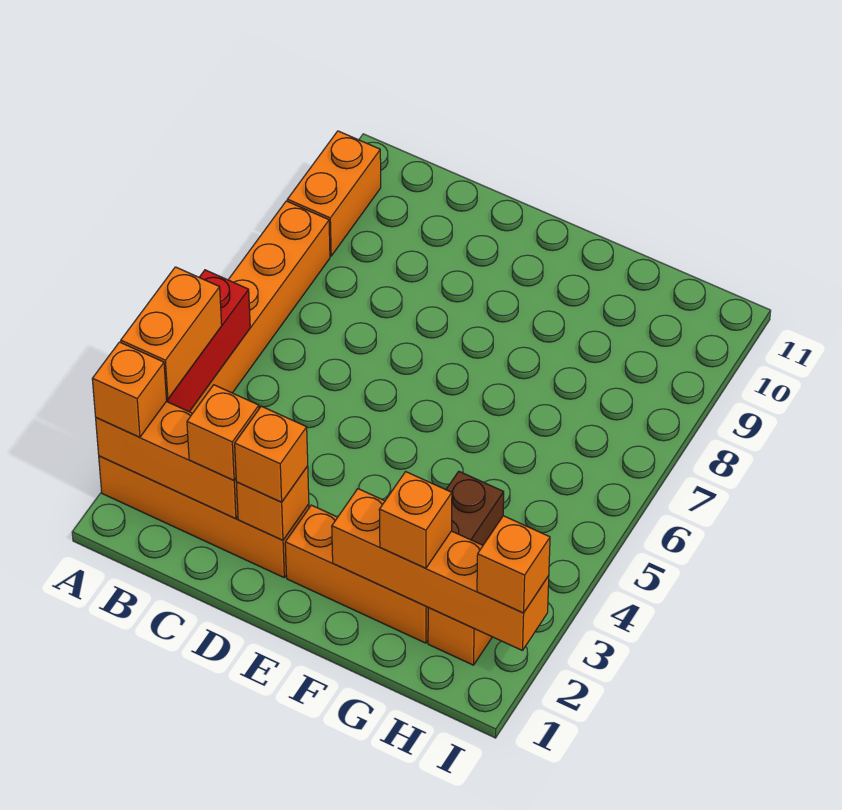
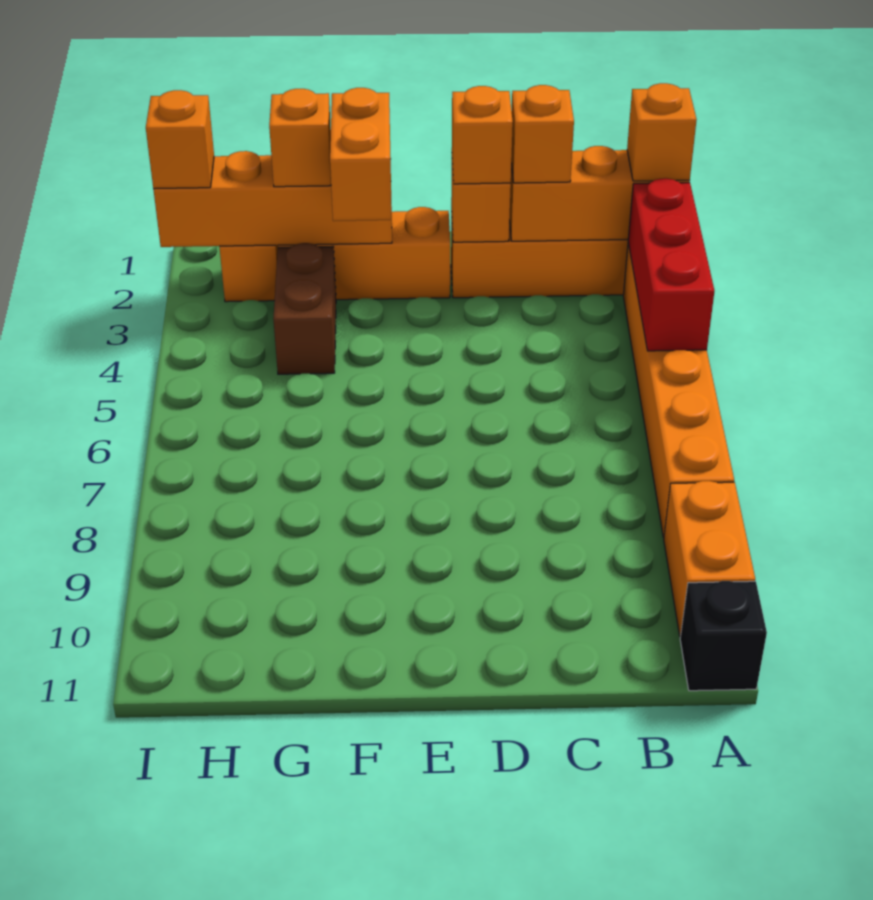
orange 1x2 brick [121,267,222,399] -> orange 1x2 brick moved to [330,88,391,221]
none -> black 1x1 brick [680,581,767,691]

